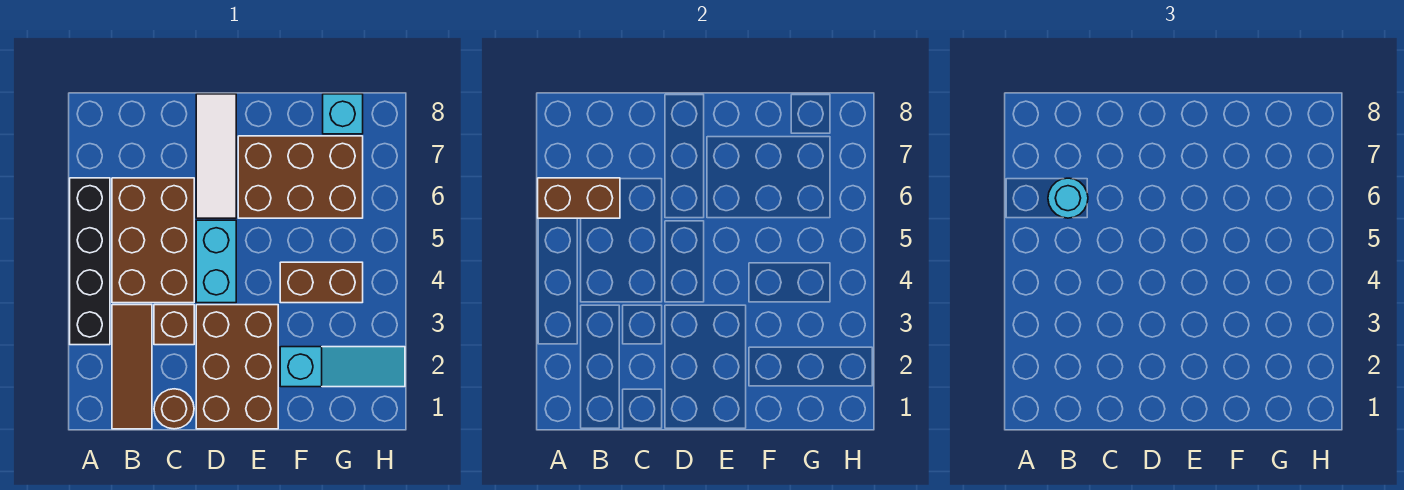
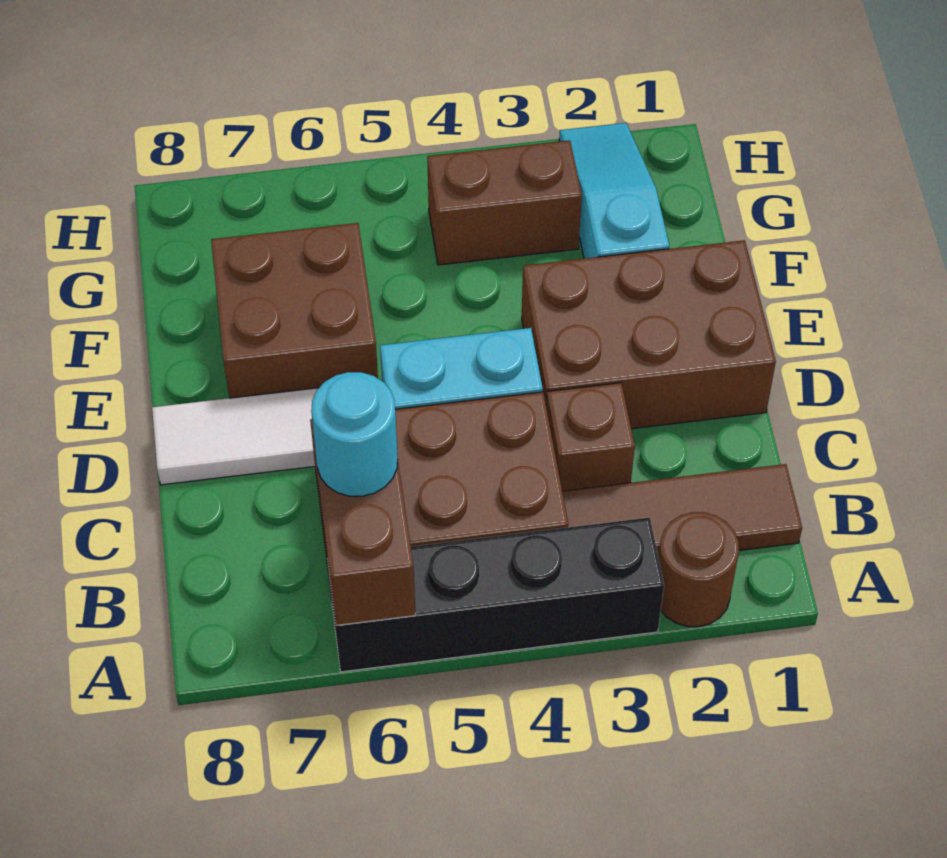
brown 1x1 round brick [154,389,194,429] -> brown 1x1 round brick moved to [658,512,739,627]
brown 2x3 brick [238,136,363,218] -> brown 2x2 brick [211,223,378,398]
brown 1x2 brick [280,262,363,303] -> brown 1x2 brick turned to [427,140,582,265]
cyan 1x1 brick [323,94,363,134] -> none

